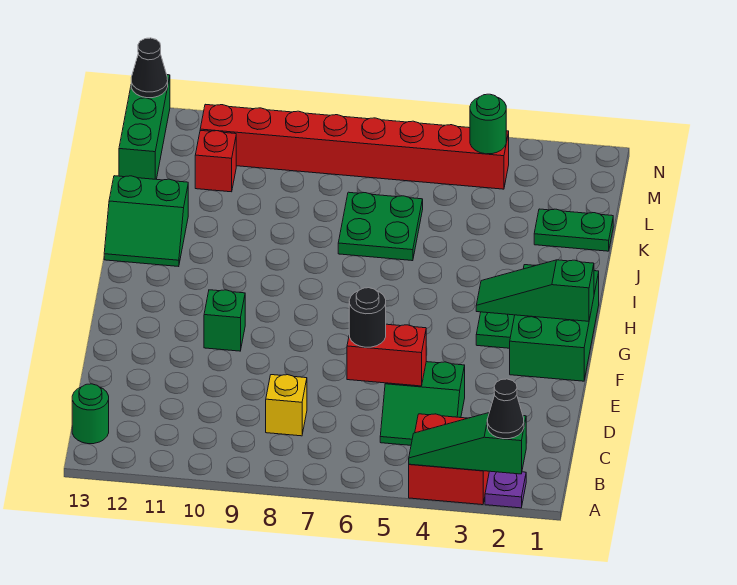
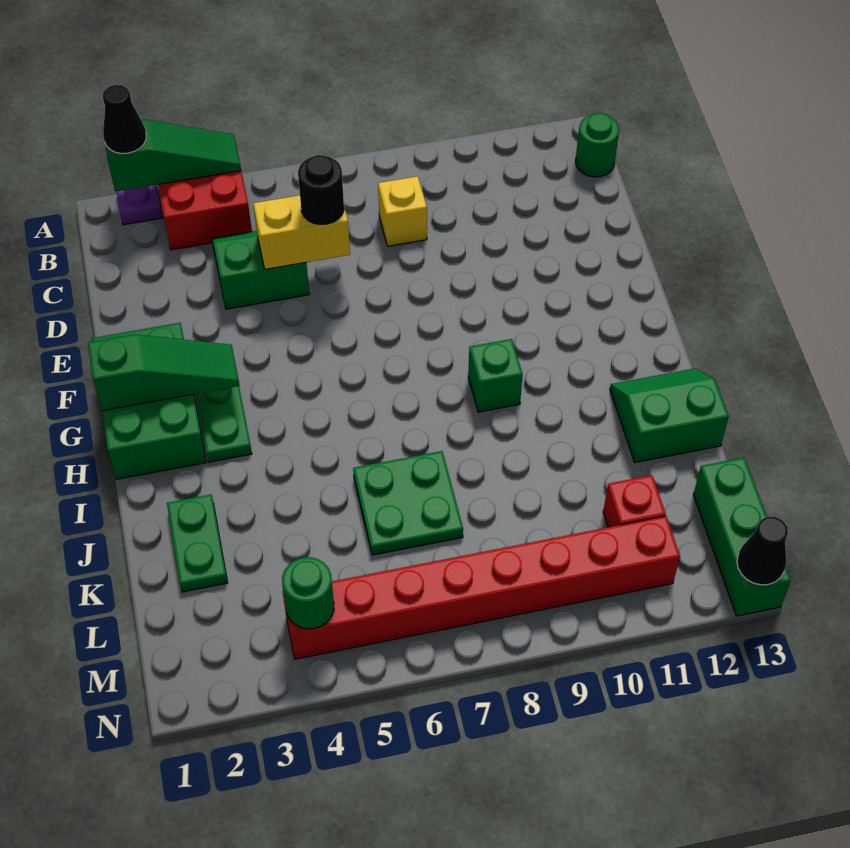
red 1x2 brick [347,324,426,386] -> yellow 1x2 brick [253,195,350,269]
green 1x1 brick [204,290,245,351] -> green 1x1 brick moved to [468,339,523,412]
green 1x2 plate [534,209,613,251] -> green 1x2 plate turned to [167,495,228,592]

